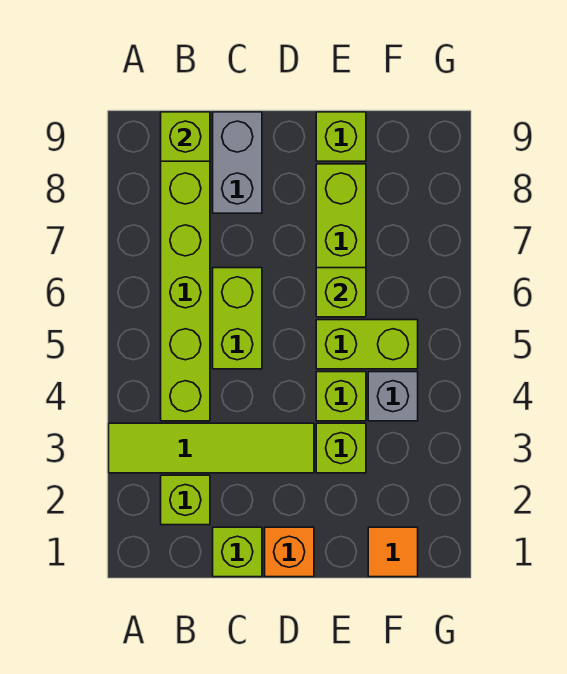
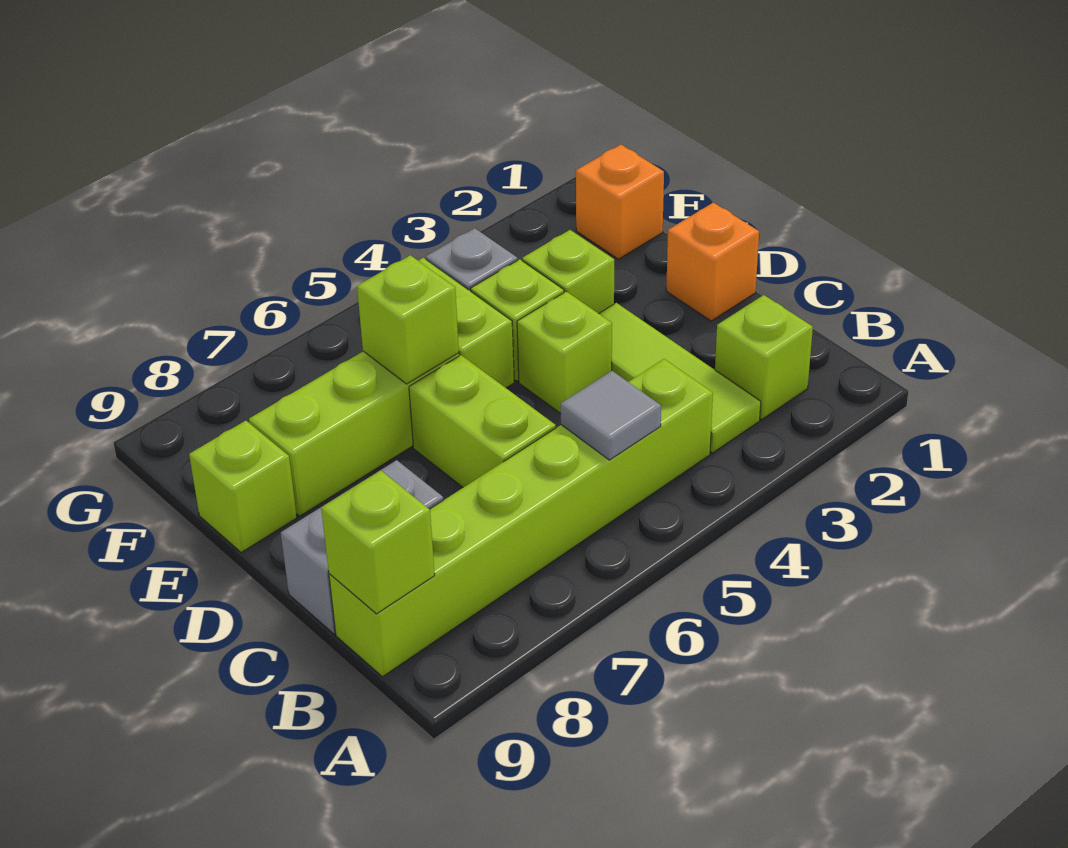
lime 1x4 tile [109,423,314,473] -> lime 1x3 tile [599,303,761,453]
none -> grey 1x1 tile [561,371,661,460]
lime 1x1 brick [213,527,262,577] -> lime 1x1 brick moved to [517,291,612,414]
lime 1x2 brick [213,268,262,369] -> lime 1x2 brick turned to [409,355,556,487]
orange 1x1 tile [368,527,418,577] -> orange 1x1 brick [576,145,664,259]

